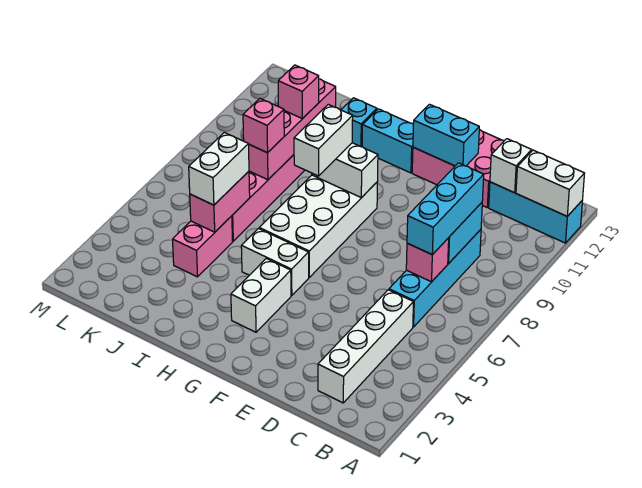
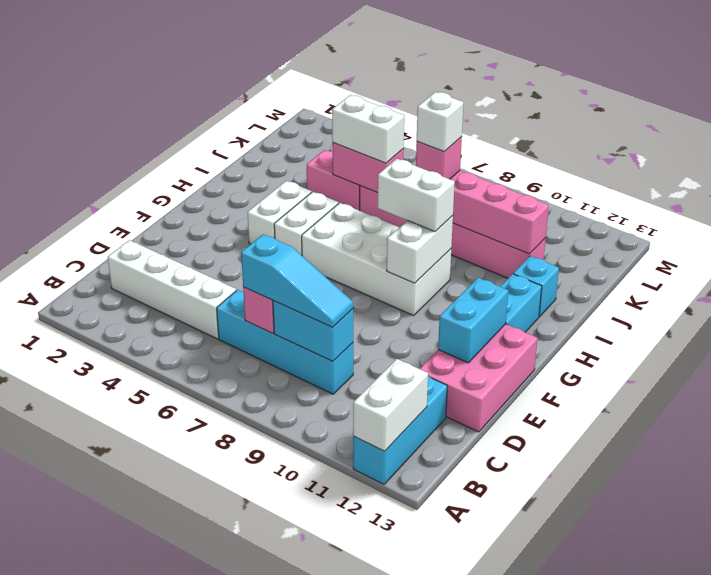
cyan 1x3 brick [407,163,484,255] -> cyan 1x3 slope [241,234,353,327]
white 1x1 brick [490,139,532,193] -> white 1x1 brick moved to [417,92,464,152]
white 1x2 brick [231,259,291,332] -> white 1x2 brick turned to [248,181,312,244]
pink 1x1 brick [278,65,319,119] -> none

